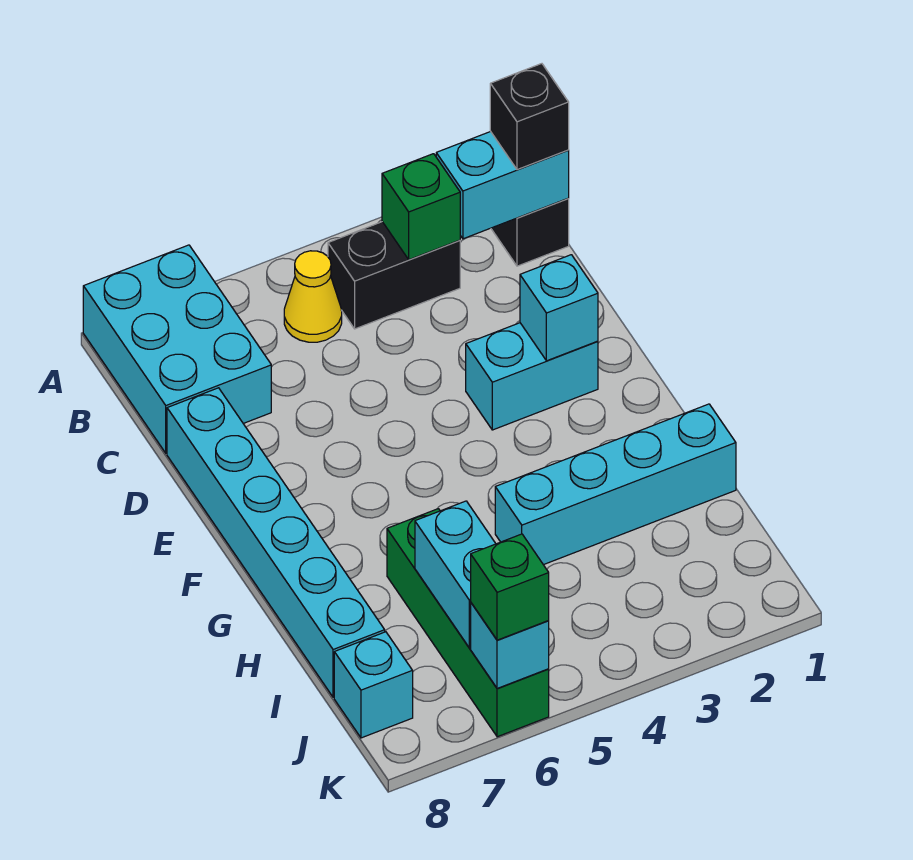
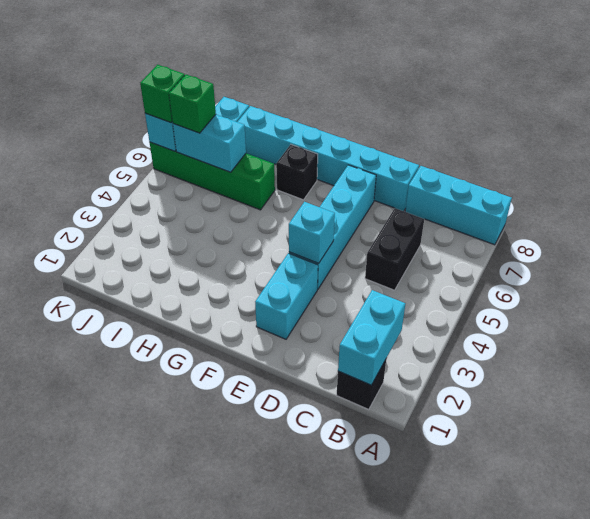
cyan 2x3 brick [83,245,271,453] -> cyan 1x3 brick [405,166,512,245]
black 1x1 brick [490,64,569,170] -> black 1x1 brick moved to [276,145,318,200]
black 1x2 brick [328,222,460,329] -> black 1x2 brick moved to [365,208,424,290]
green 1x1 brick [382,154,460,260] -> green 1x1 brick moved to [169,75,216,133]
yellow 1x1 cone [284,251,342,342] -> none
cyan 1x1 brick [520,255,598,361] -> cyan 1x1 brick moved to [289,202,335,263]
cyan 1x4 brick [495,404,736,565] -> cyan 1x4 brick moved to [289,165,376,289]

